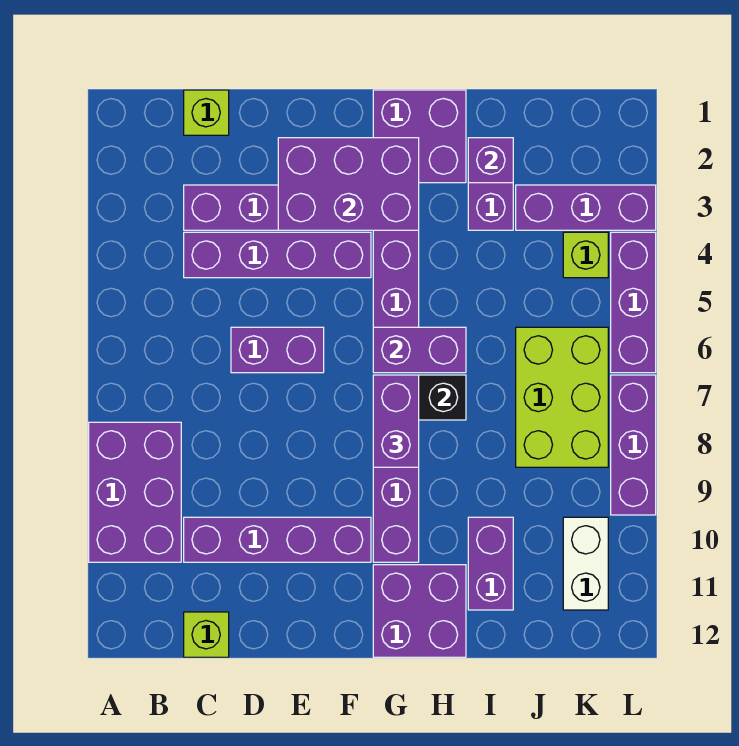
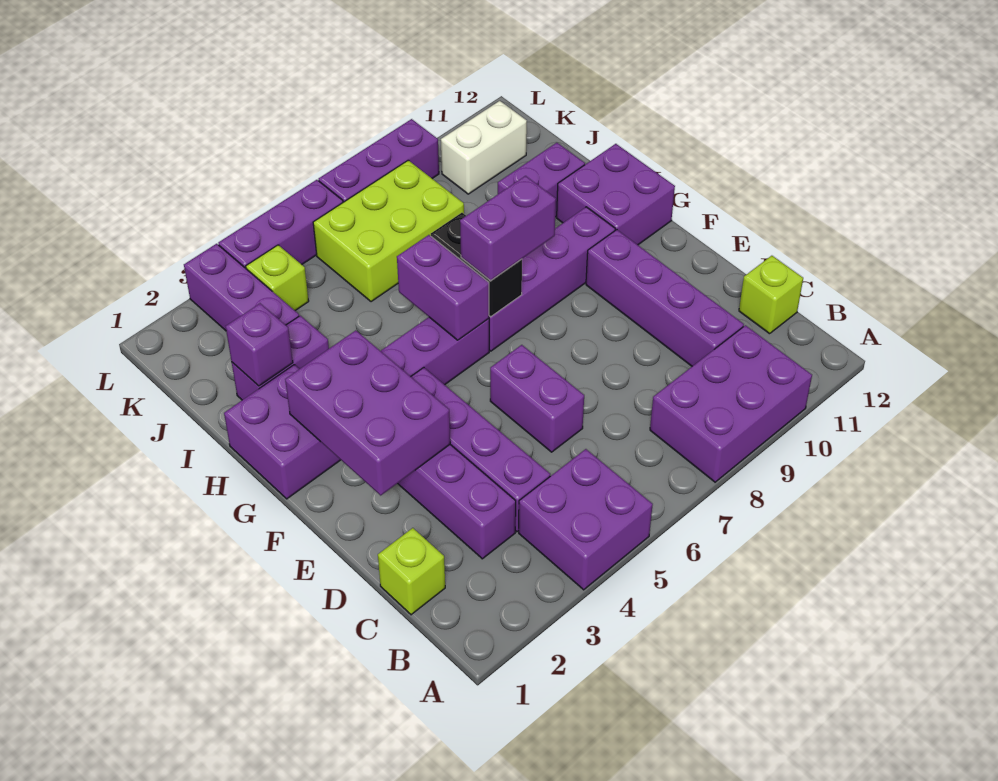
none -> purple 2x2 brick [519,449,653,590]

